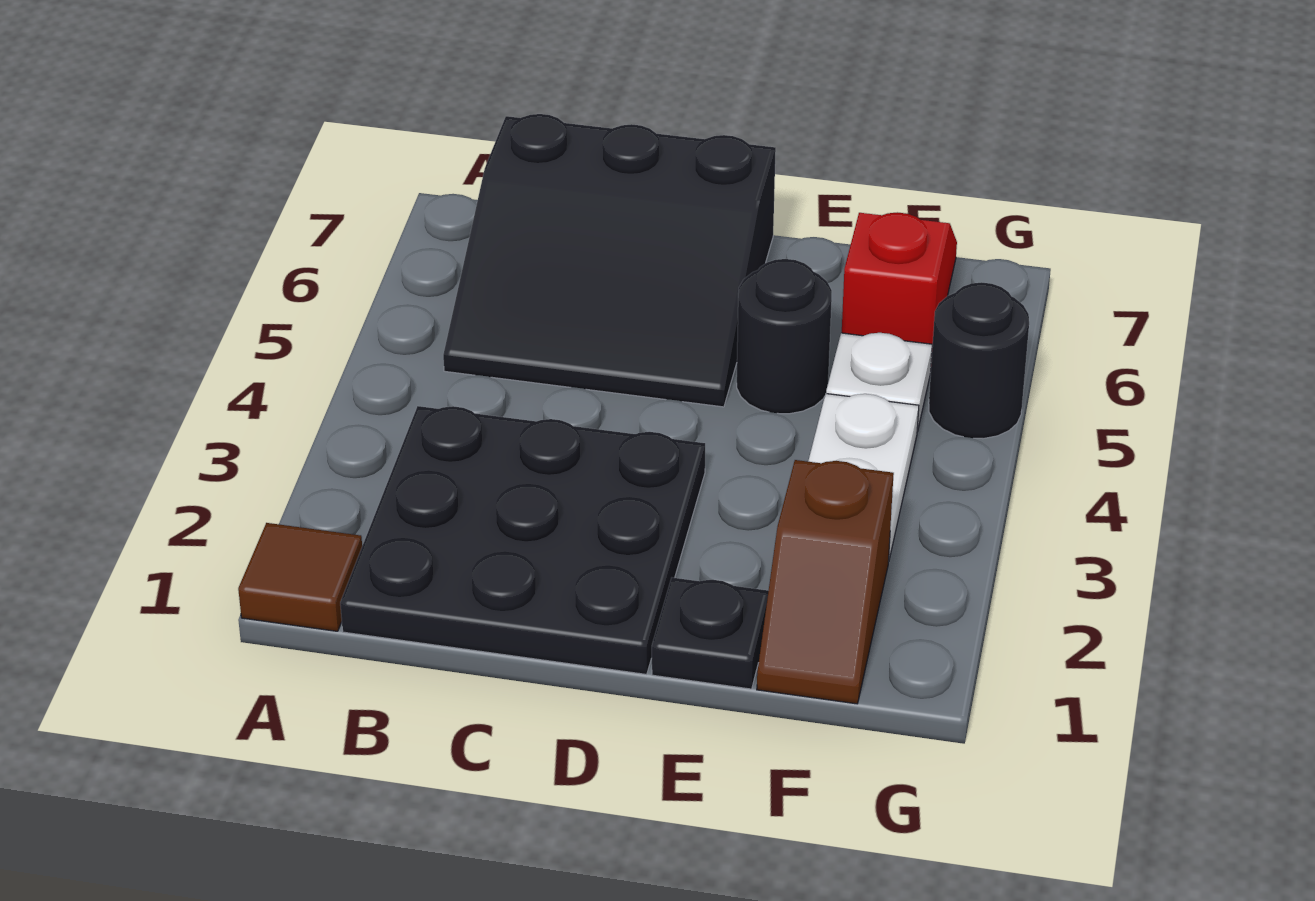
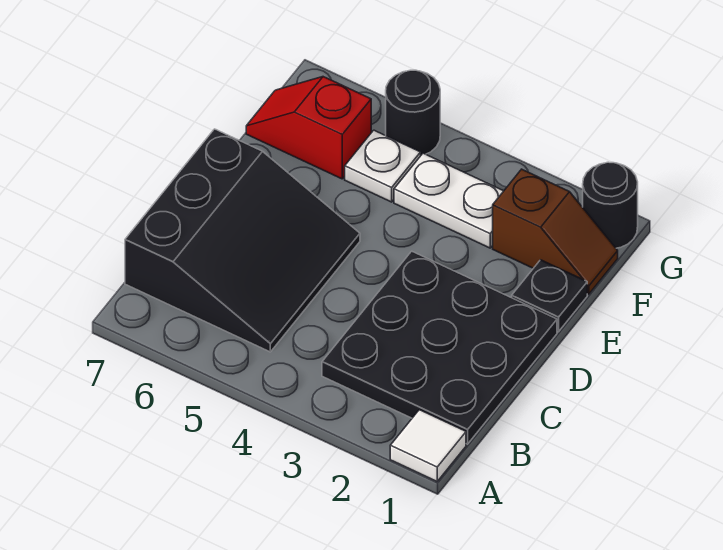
brown 1x1 tile [238,523,362,631] -> white 1x1 tile [390,410,466,481]
black 1x1 round brick [737,259,832,414] -> black 1x1 round brick moved to [583,162,638,248]

